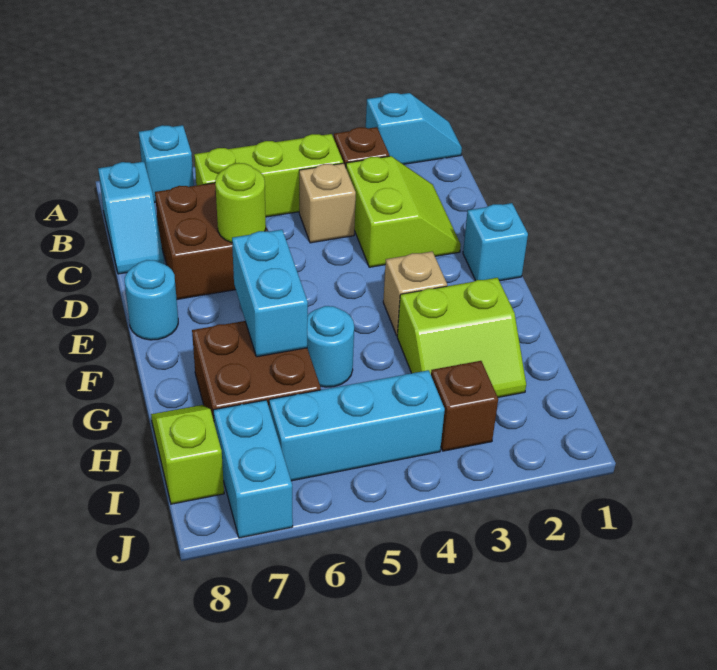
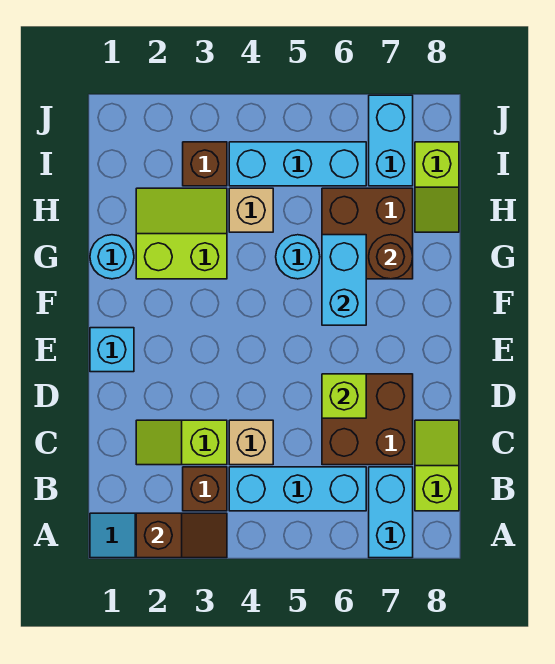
none -> brown 1x2 slope [136,513,227,558]
cyan 1x1 brick [139,125,194,203] -> cyan 1x2 brick [369,467,413,558]
lime 1x3 brick [194,134,343,217] -> cyan 1x3 brick [229,467,366,511]
cyan 1x2 slope [98,162,164,274] -> lime 1x2 slope [415,420,459,511]
lime 2x2 slope [346,156,461,267] -> lime 1x2 slope [136,420,227,465]
lime 1x1 round brick [215,163,266,243] -> lime 1x1 brick [322,374,366,418]
cyan 1x1 round brick [125,260,178,340] -> cyan 1x1 round brick moved to [90,235,134,279]
tan 1x1 brick [383,252,447,335] -> tan 1x1 brick moved to [229,188,273,232]
none -> brown 1x1 round brick [369,235,413,279]

